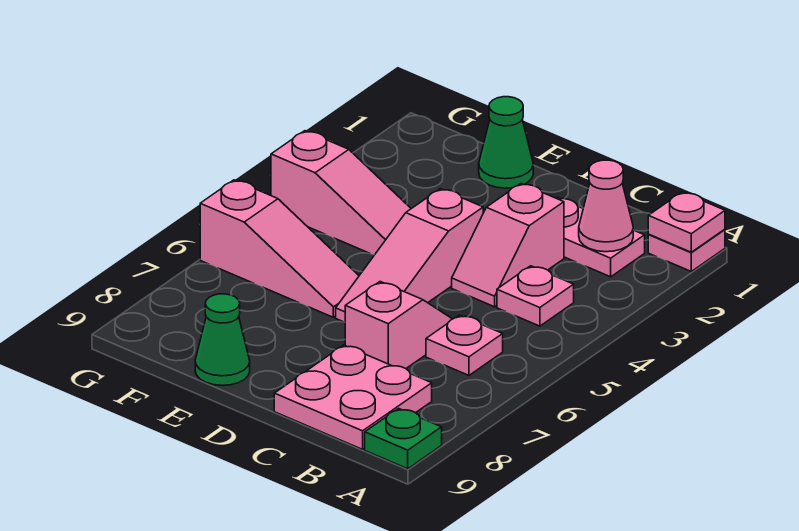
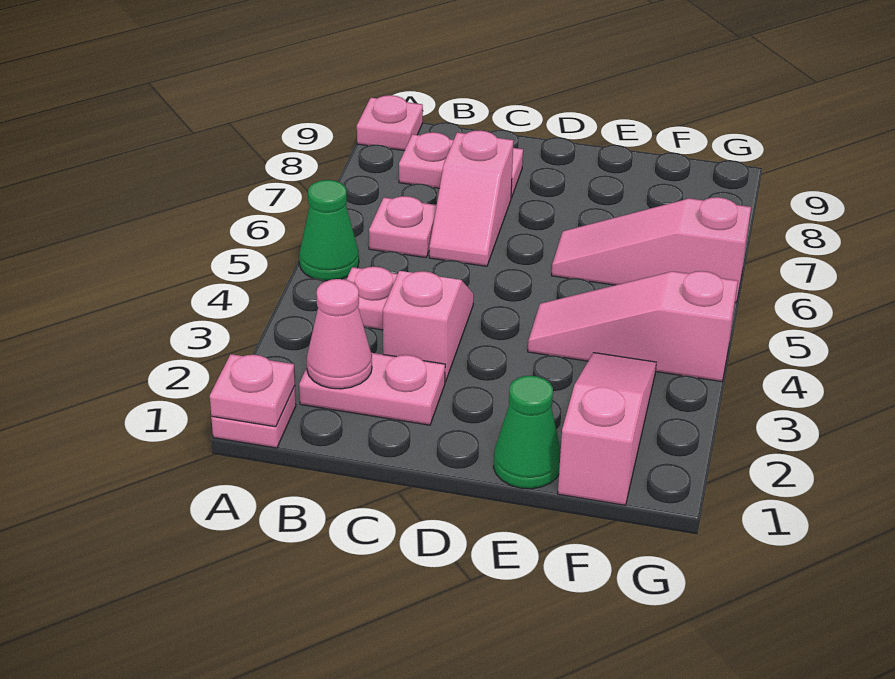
green 1x1 plate [365,409,442,469] -> pink 1x1 plate [357,95,423,151]
pink 2x2 plate [274,345,432,449] -> pink 1x2 plate [399,132,523,198]
pink 1x3 slope [336,189,483,322] -> pink 1x3 slope moved to [558,353,656,505]
green 1x1 cone [195,294,250,385] -> green 1x1 cone moved to [299,180,359,281]

